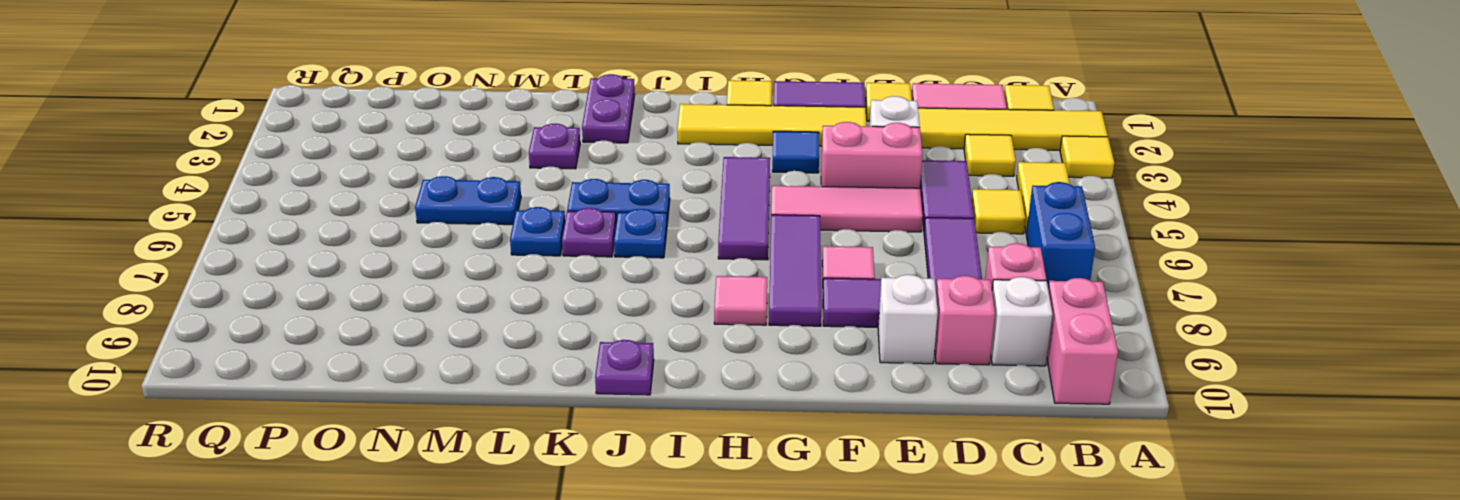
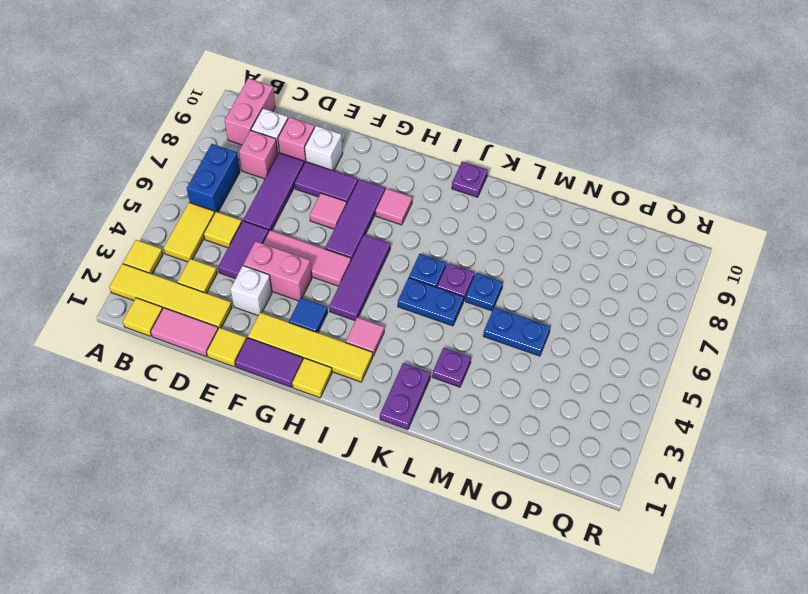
none -> pink 1x1 tile [346,317,384,356]

